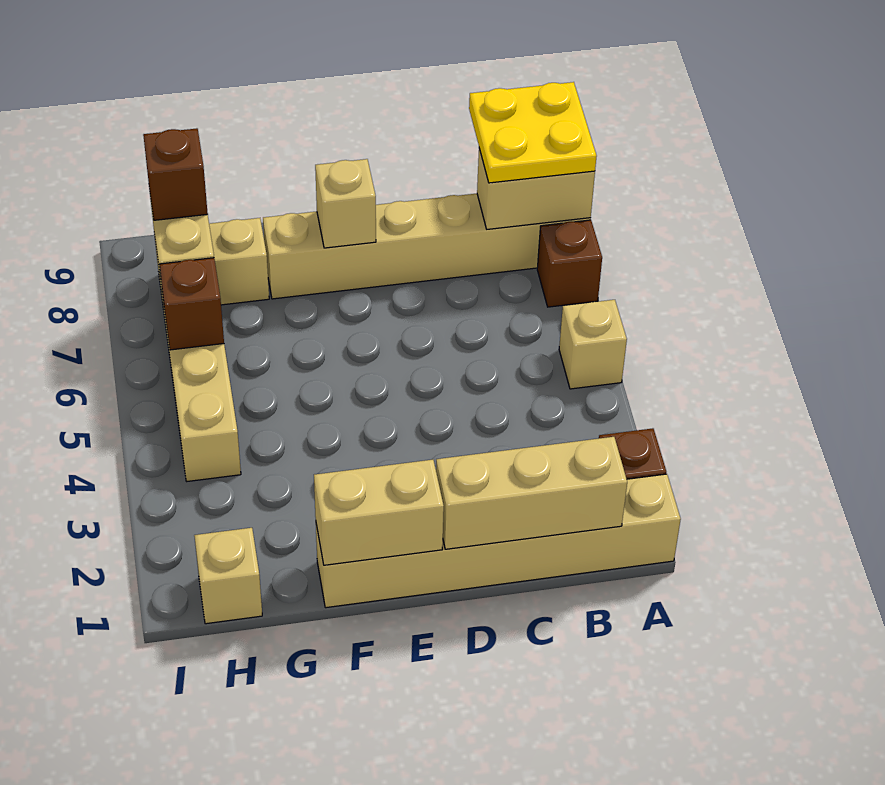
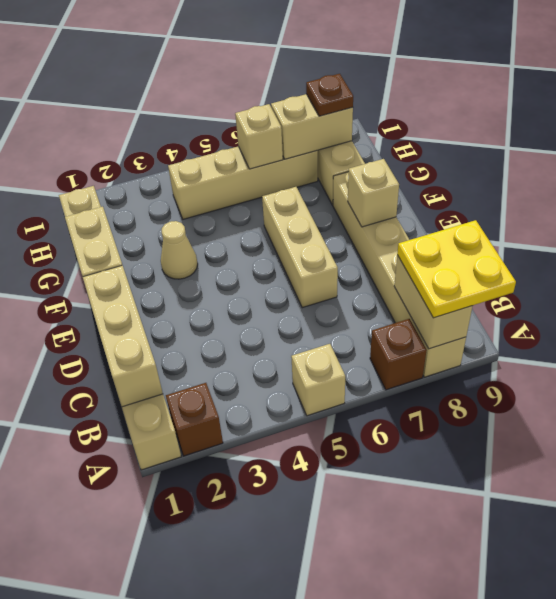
none -> tan 1x3 brick [262,187,338,308]
none -> tan 1x1 cone [161,221,198,279]
brown 1x1 brick [159,258,224,350] -> tan 1x1 brick [235,104,283,169]
brown 1x1 brick [143,128,208,220] -> brown 1x1 plate [306,74,353,116]

